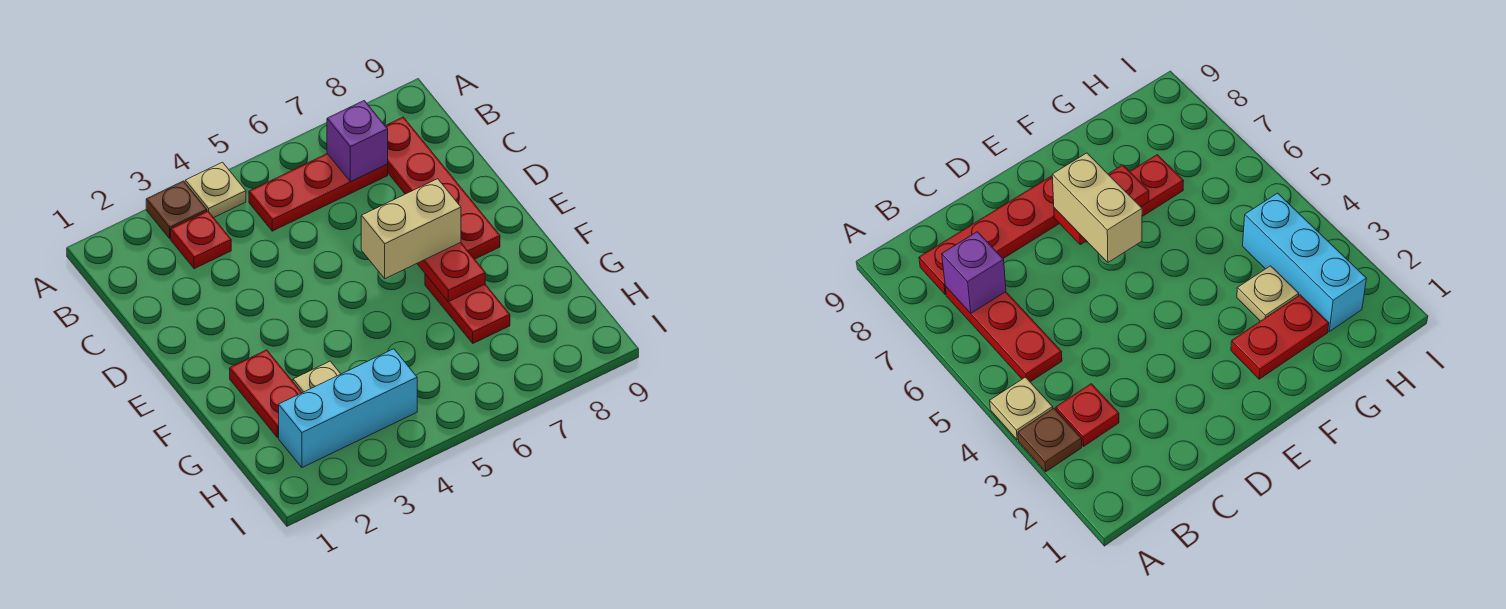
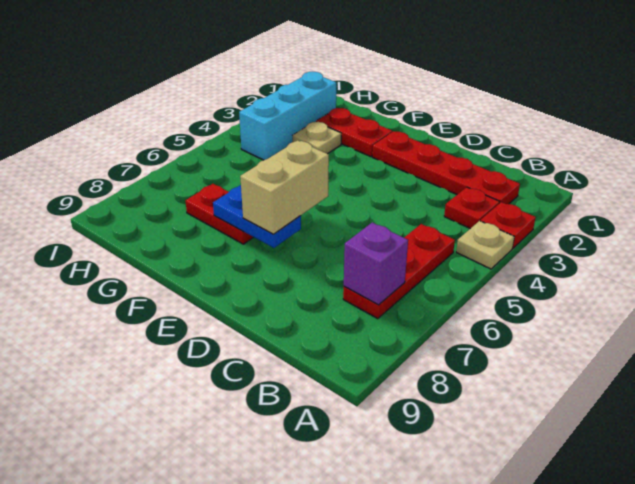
brown 1x1 plate [146,181,207,238] -> red 1x1 plate [481,202,536,248]
red 1x4 plate [386,117,500,259] -> red 1x4 plate moved to [372,131,520,204]
red 1x2 plate [417,242,485,302] -> blue 1x2 plate [213,185,301,248]

